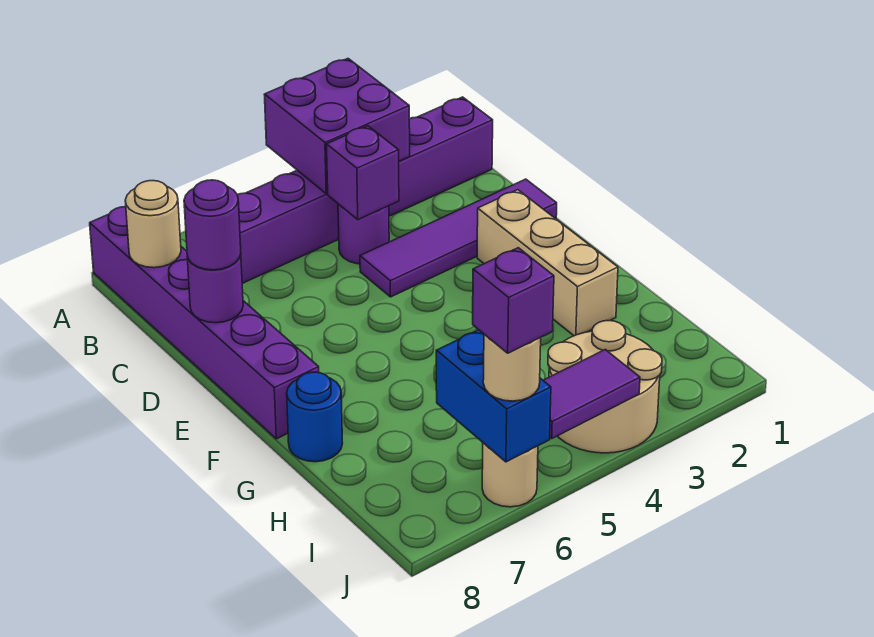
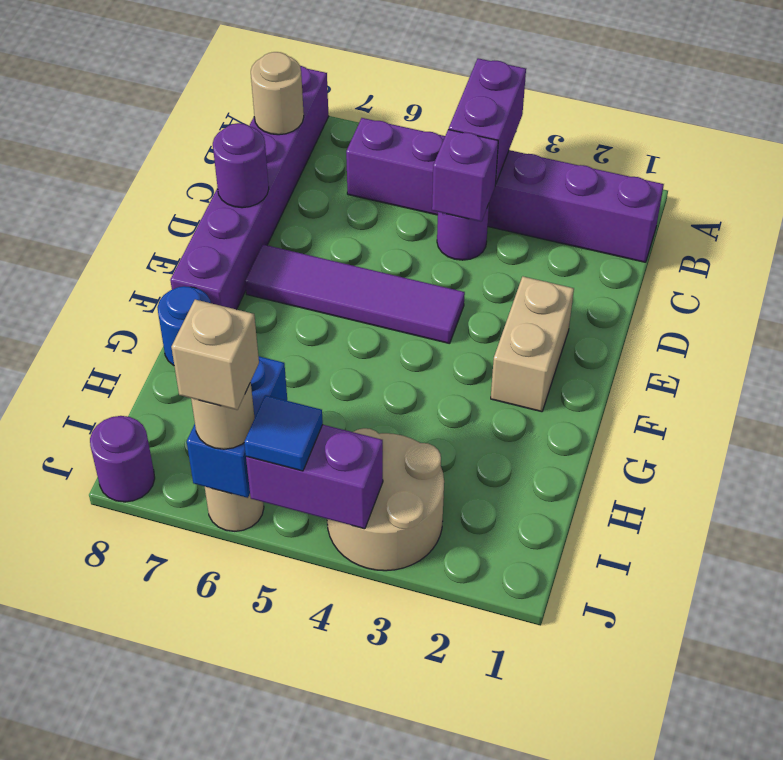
purple 2x2 brick [264,59,410,194] -> purple 1x2 brick [449,58,526,184]
purple 1x4 tile [360,179,557,297] -> purple 1x4 tile moved to [245,245,465,344]
purple 1x1 round brick [184,180,241,270] -> purple 1x1 round brick moved to [90,416,155,502]
tan 1x3 brick [477,190,618,336] -> tan 1x2 brick [491,276,574,412]
purple 1x2 tile [543,350,640,438] -> purple 1x2 brick [246,425,383,529]
none -> blue 1x1 tile [244,395,323,471]
purple 1x1 brick [473,248,554,353] -> tan 1x1 brick [171,300,259,410]

